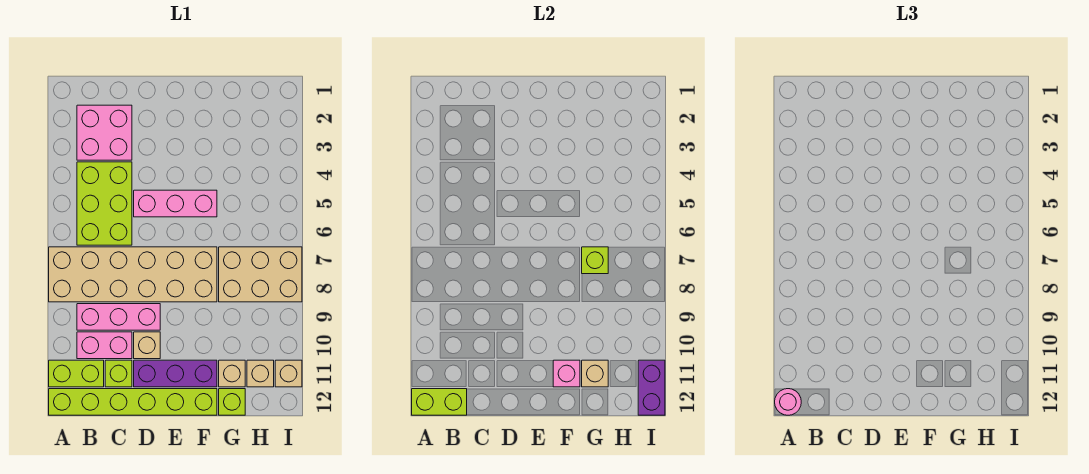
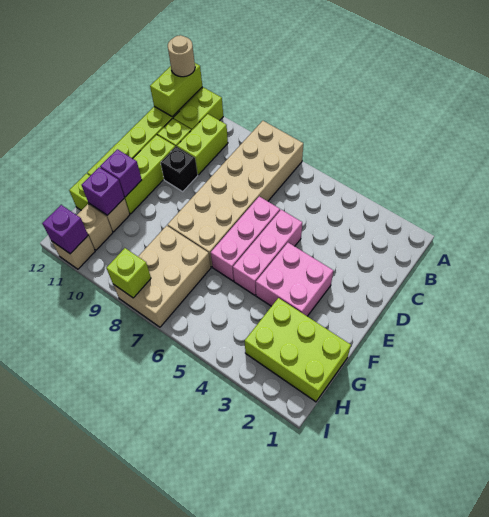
pink 1x1 round brick [775,389,801,415] -> tan 1x1 round brick [168,35,195,77]
pink 2x2 brick [77,105,132,160] -> pink 2x2 brick moved to [256,243,333,316]
lime 2x3 brick [77,162,132,245] -> lime 2x3 brick moved to [245,298,351,402]
pink 1x3 brick [77,304,160,330] -> pink 1x3 brick moved to [211,196,280,281]
pink 1x2 brick [77,332,132,359] -> lime 1x2 brick [177,114,228,175]
tan 1x1 brick [134,332,160,359] -> black 1x1 brick [161,147,198,192]
purple 1x3 brick [134,360,217,387] -> lime 1x3 brick [124,135,175,214]
pink 1x1 brick [553,360,580,387] -> purple 1x1 brick [100,149,142,197]
lime 1x1 brick [582,247,608,274] -> lime 1x1 brick moved to [106,248,151,298]
tan 1x1 brick [582,360,608,387] -> purple 1x1 brick [82,167,124,215]
purple 1x2 brick [638,360,665,415] -> purple 1x1 brick [42,205,88,254]

